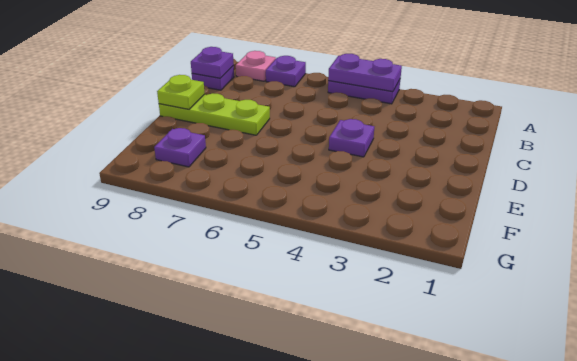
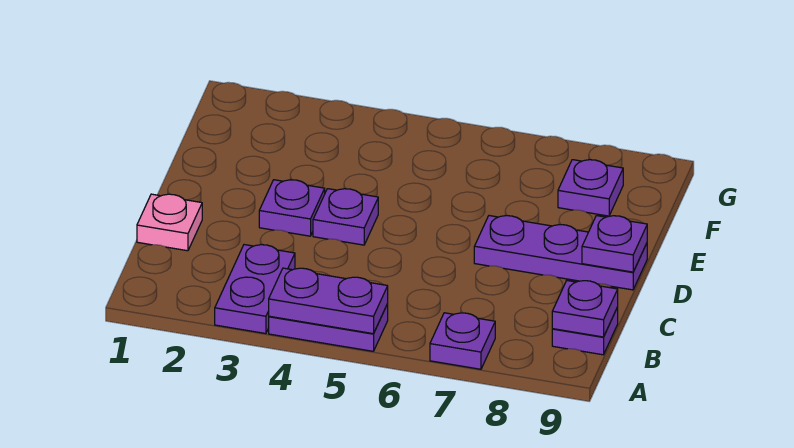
none -> purple 1x2 plate [215,245,295,334]
pink 1x1 plate [236,51,276,81] -> pink 1x1 plate moved to [137,194,202,251]
none -> purple 1x1 plate [259,180,325,236]
lime 1x3 plate [159,93,270,135] -> purple 1x3 plate [474,216,647,290]
lime 1x1 plate [157,75,205,109] -> purple 1x1 plate [582,216,647,272]

